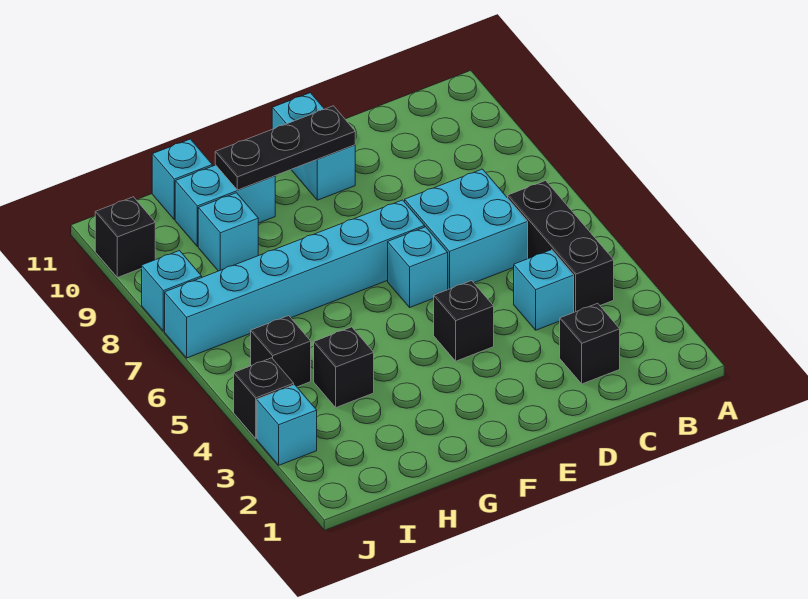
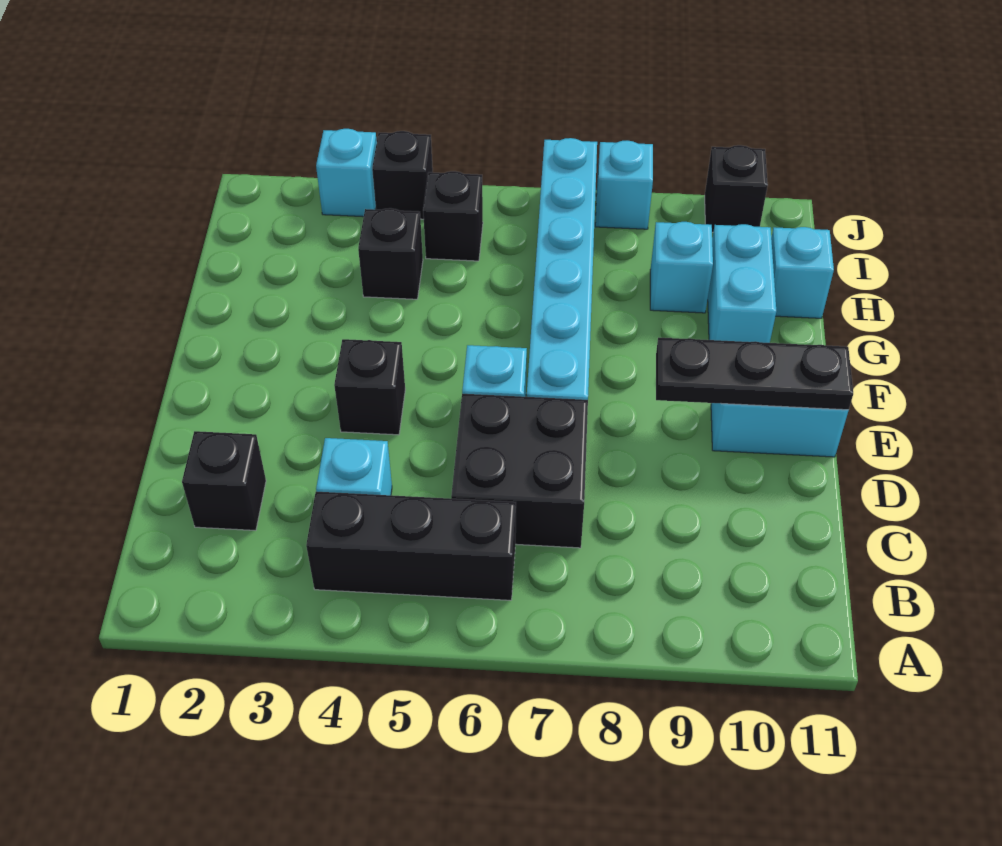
cyan 2x2 brick [405,169,528,289] -> black 2x2 brick [451,394,588,548]
black 1x3 plate [215,106,355,190] -> black 1x3 plate turned to [656,338,853,410]

